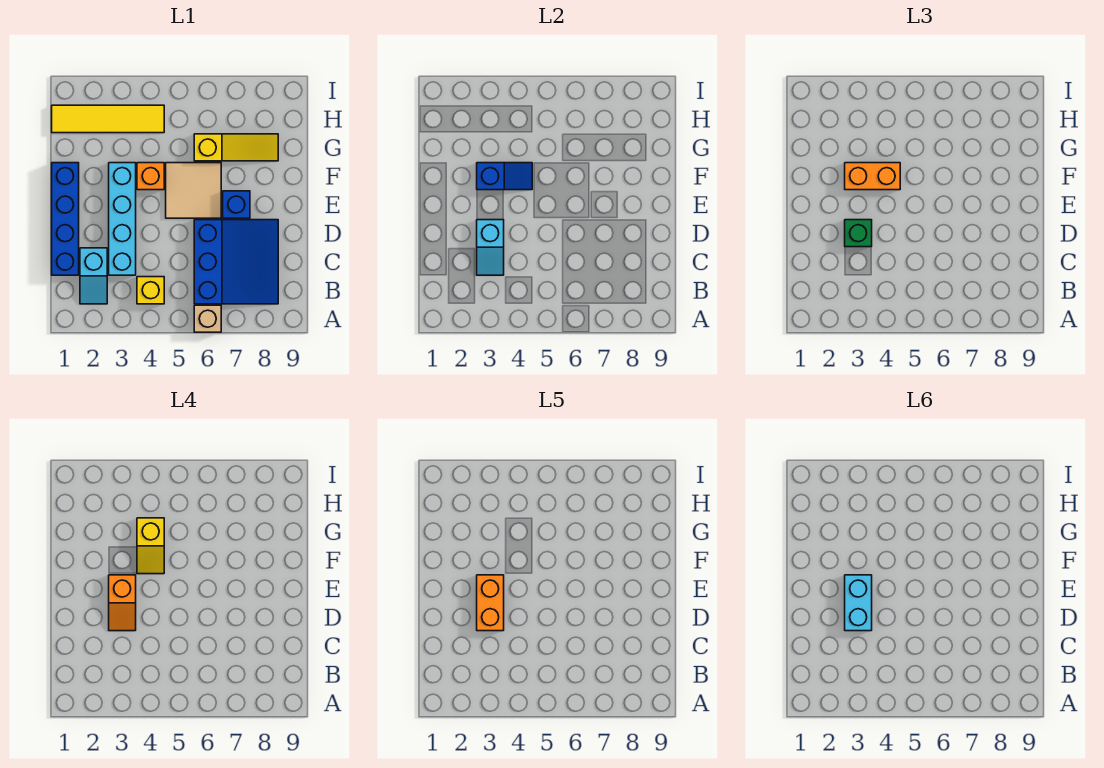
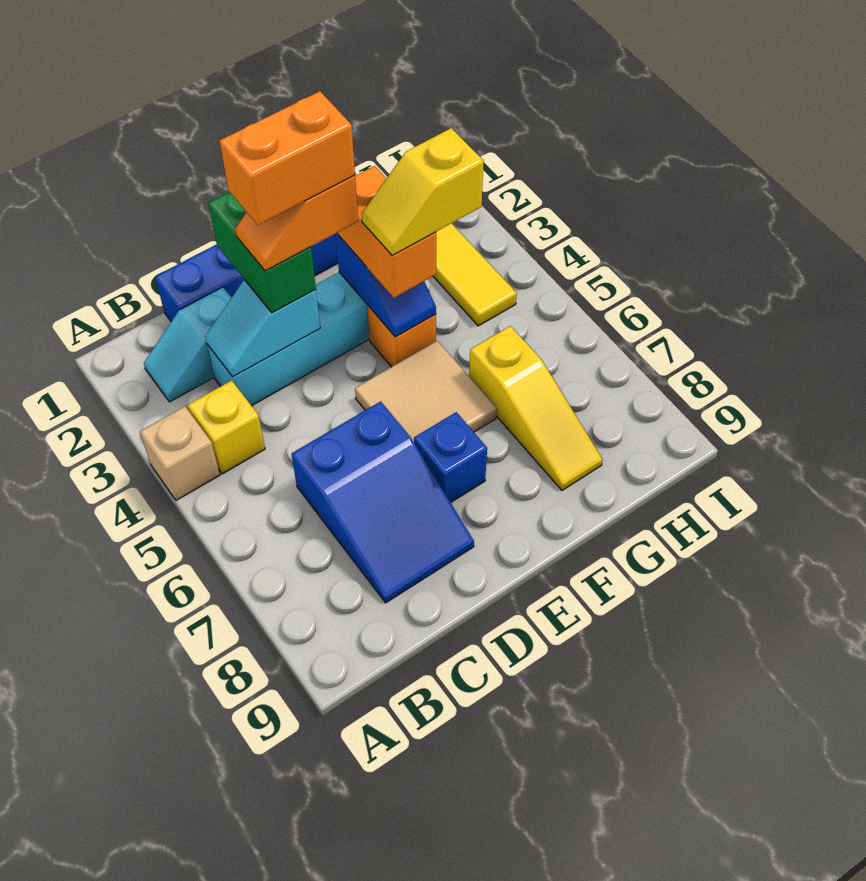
tan 1x1 brick [194,305,221,332] -> tan 1x1 brick moved to [140,407,220,500]
blue 3x3 slope [194,220,278,304] -> blue 2x3 slope [291,401,474,603]
green 1x1 brick [845,220,872,247] -> green 1x2 brick [208,192,316,313]
cyan 1x2 brick [845,575,872,631] -> none

